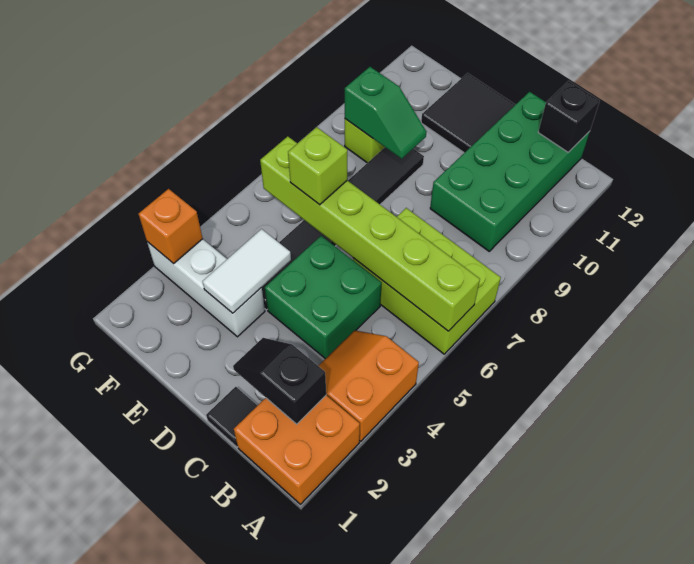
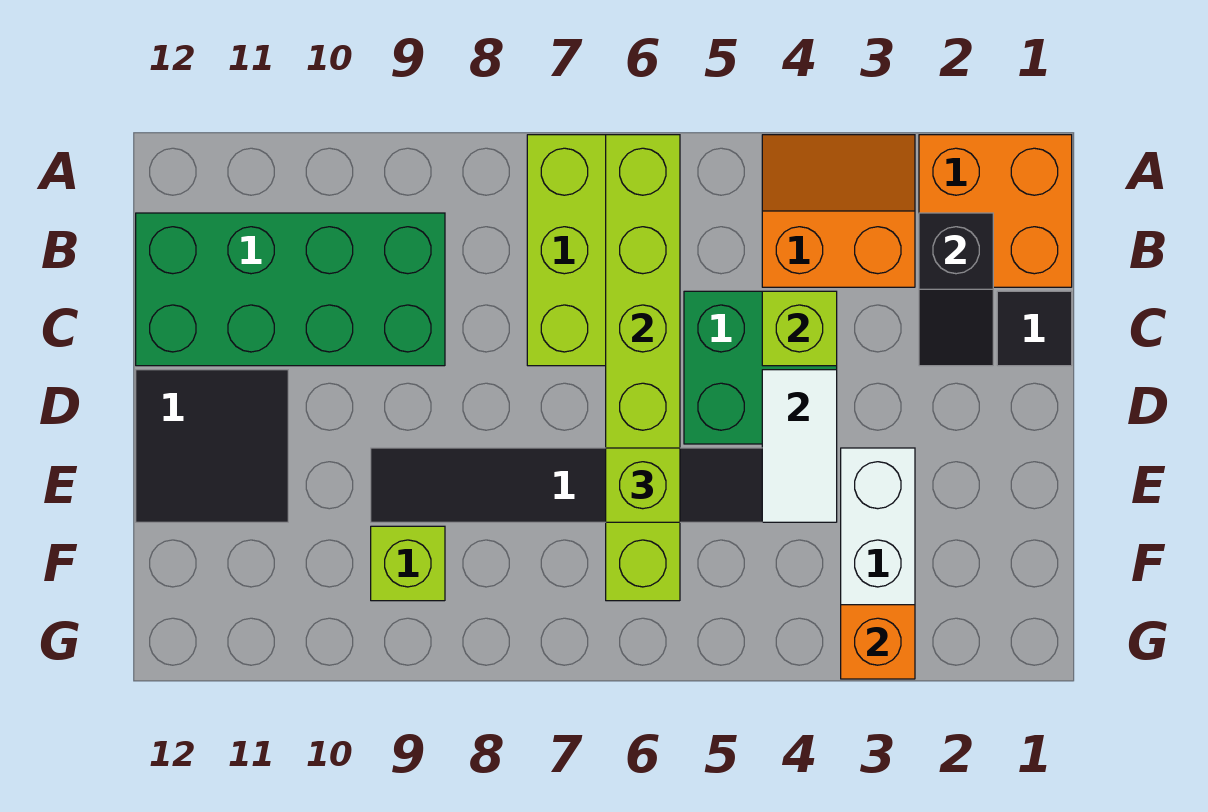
orange 2x2 slope [319,330,419,441] -> orange 2x2 slope turned to [762,135,915,287]
black 1x1 brick [538,81,600,152] -> none
none -> lime 1x1 brick [762,291,837,366]
white 1x2 tile [202,229,291,313] -> white 1x2 tile turned to [762,370,837,522]
green 1x2 slope [345,67,427,159] -> none

